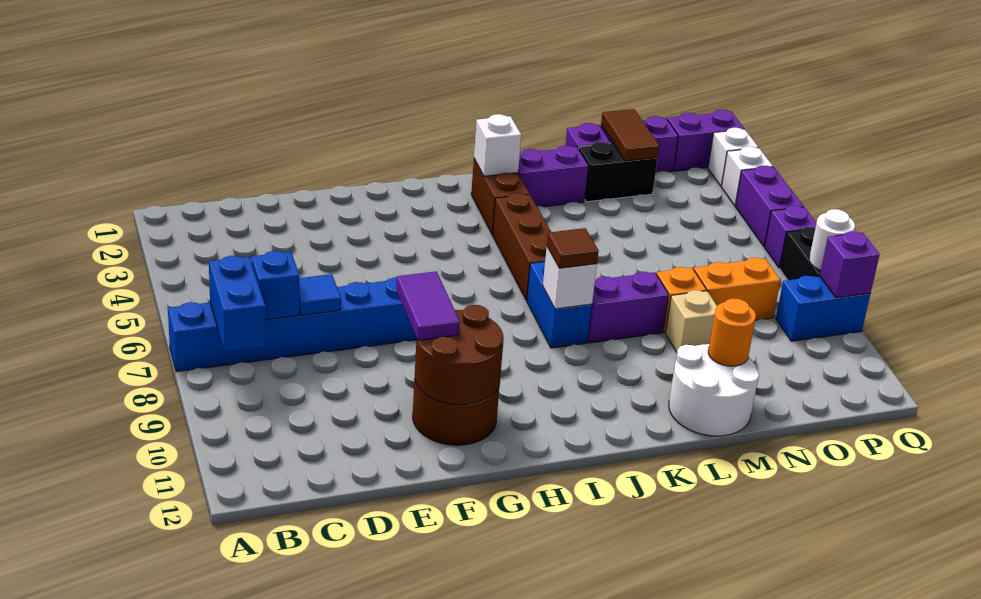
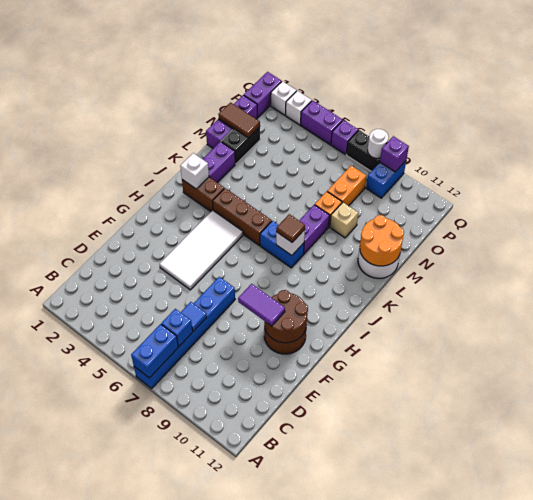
blue 1x2 brick [209,256,266,352] -> blue 1x2 brick turned to [131,324,178,378]
none -> white 2x4 tile [160,210,243,290]
orange 1x1 round brick [708,299,756,366] -> orange 2x2 round brick [360,215,404,266]

